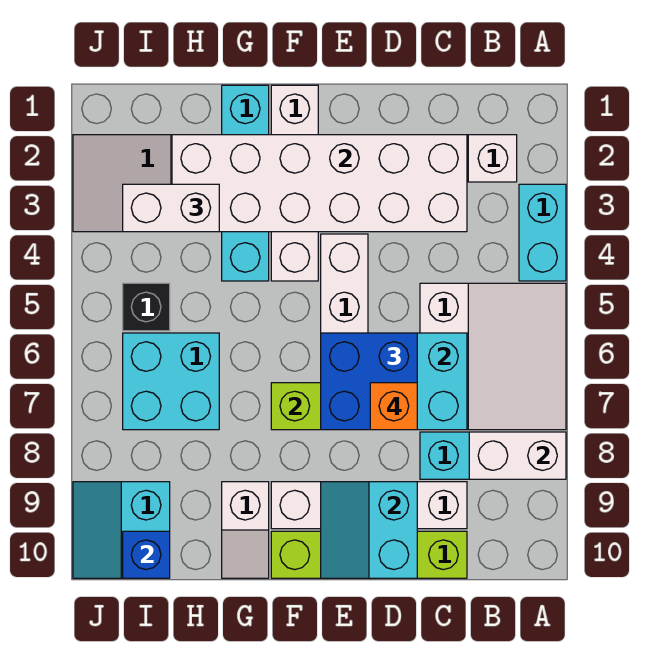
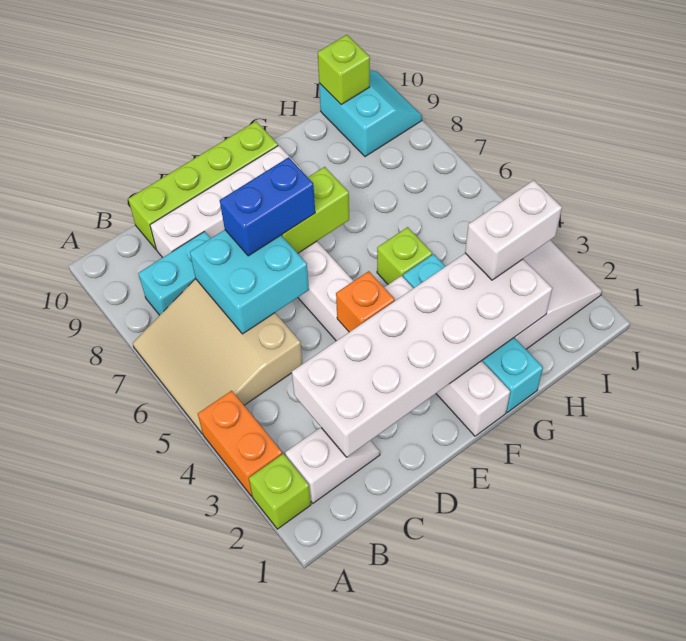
none -> lime 1x1 brick [249,454,311,529]
cyan 1x2 brick [519,184,566,281] -> orange 1x2 brick [198,391,282,496]
white 3x3 slope [420,283,566,430] -> tan 3x3 slope [133,279,303,434]
white 1x2 brick [469,432,566,479] -> none
blue 2x2 brick [321,333,417,430] -> blue 1x2 brick [220,157,315,256]
orange 1x1 brick [370,383,417,430] -> orange 1x1 brick moved to [336,271,395,332]
cyan 2x2 slope [321,482,417,578] -> none
none -> lime 1x1 brick [377,227,432,284]
white 1x2 slope [222,482,269,578] -> none
cyan 2x2 brick [123,333,219,430] -> none
black 1x1 brick [123,283,170,331] -> none
blue 1x1 brick [123,531,170,578] -> lime 1x1 brick [318,35,370,105]

